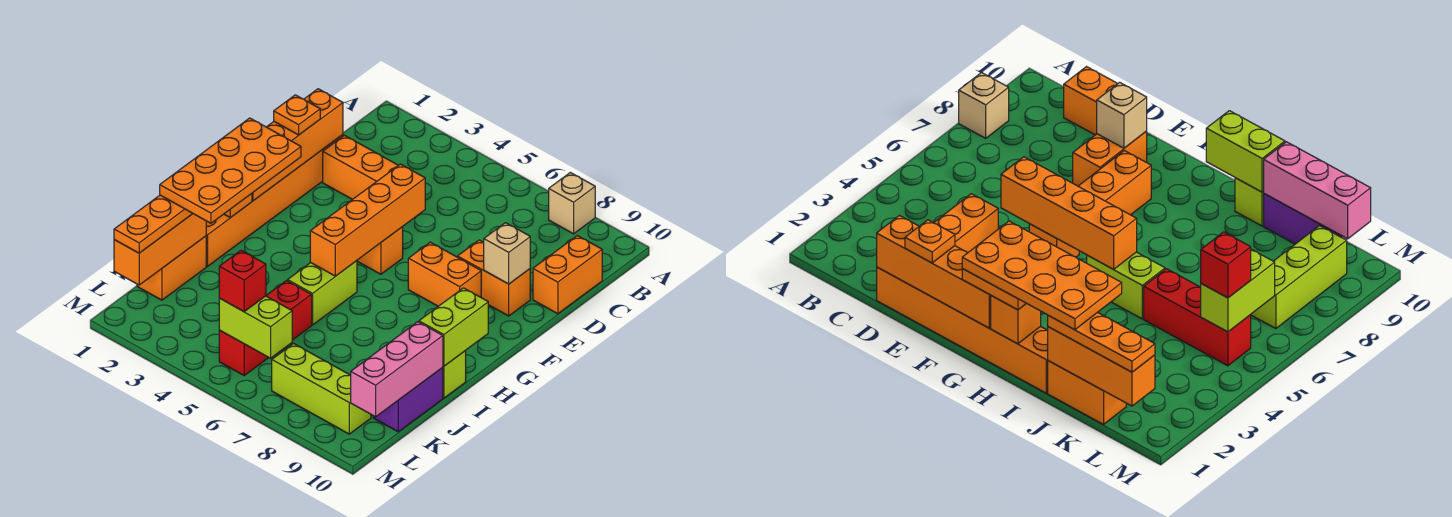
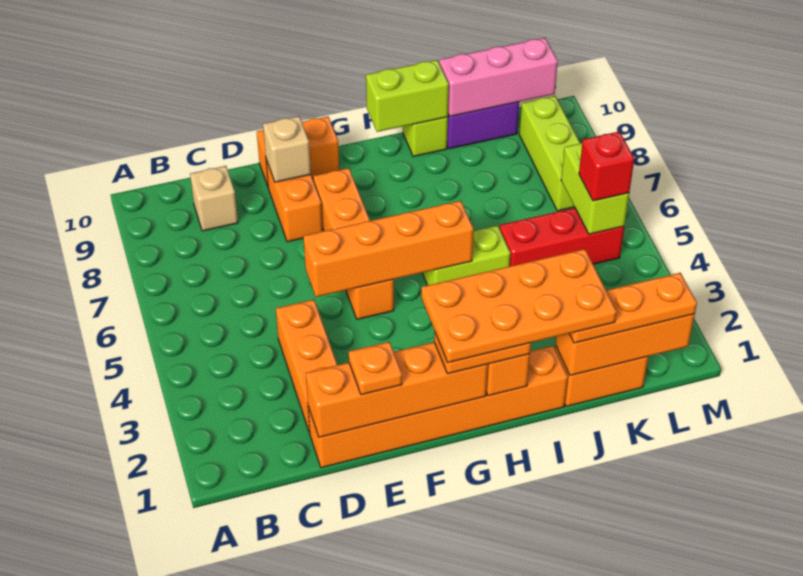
tan 1x1 brick [549,172,595,234] -> tan 1x1 brick moved to [190,166,238,231]
orange 1x2 brick [533,236,602,314] -> orange 1x2 brick moved to [257,116,339,186]

